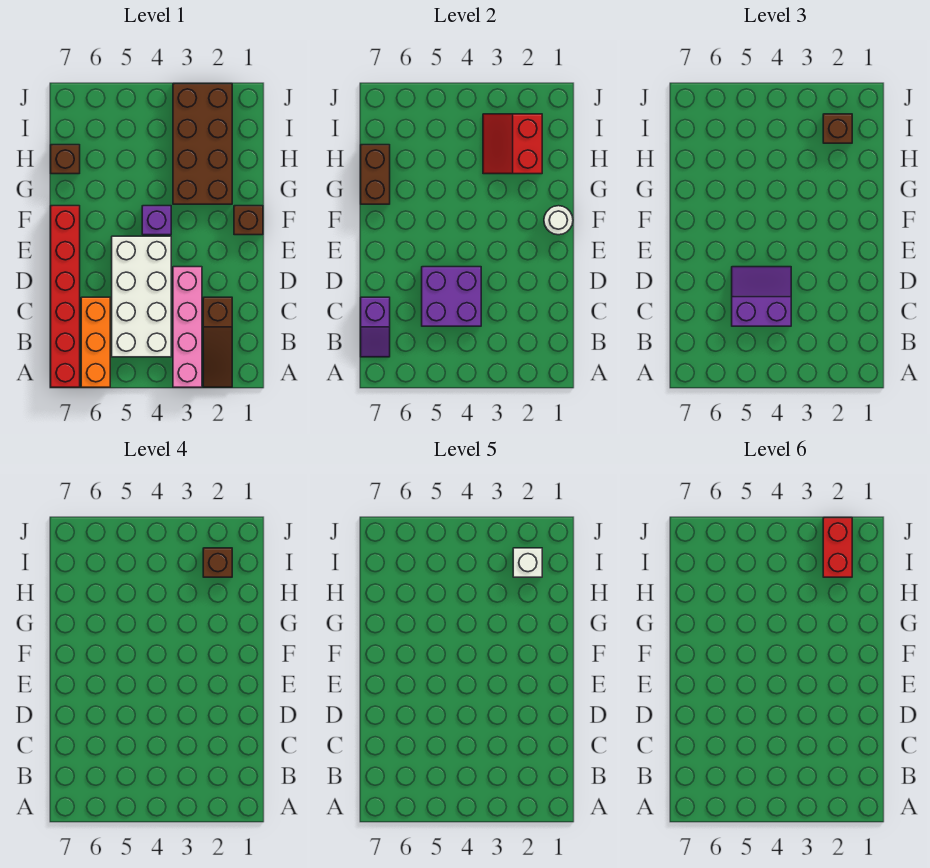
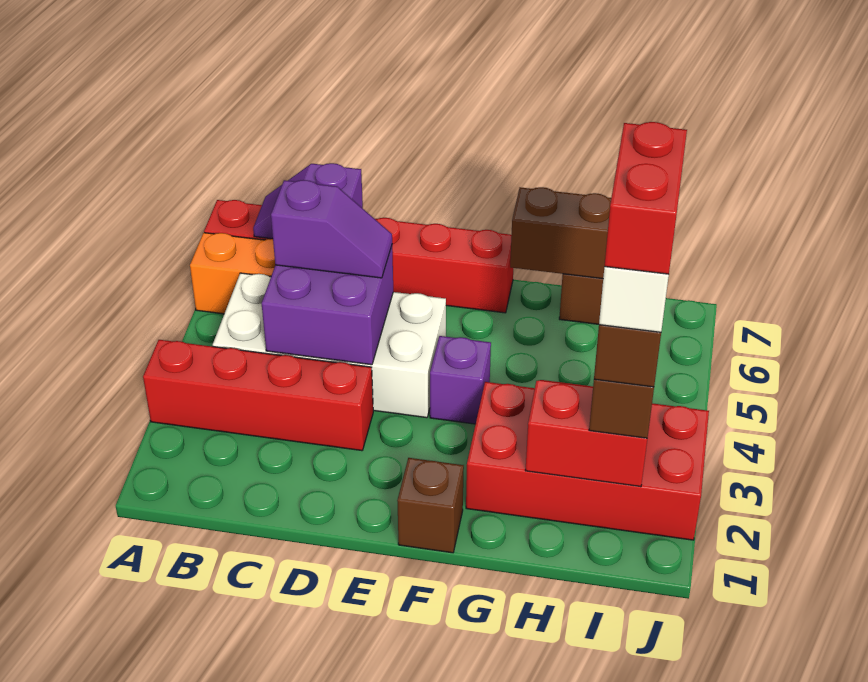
brown 1x3 slope [203,297,232,387] -> none
pink 1x4 brick [173,267,202,387] -> red 1x4 brick [143,340,373,451]
purple 2x2 slope [732,267,791,326] -> purple 1x2 slope [271,180,392,278]
white 1x1 round brick [544,206,573,235] -> none
brown 2x4 brick [173,84,232,204] -> red 2x4 brick [466,382,709,540]
red 1x2 brick [823,518,852,577] -> red 1x2 brick turned to [604,122,687,274]

